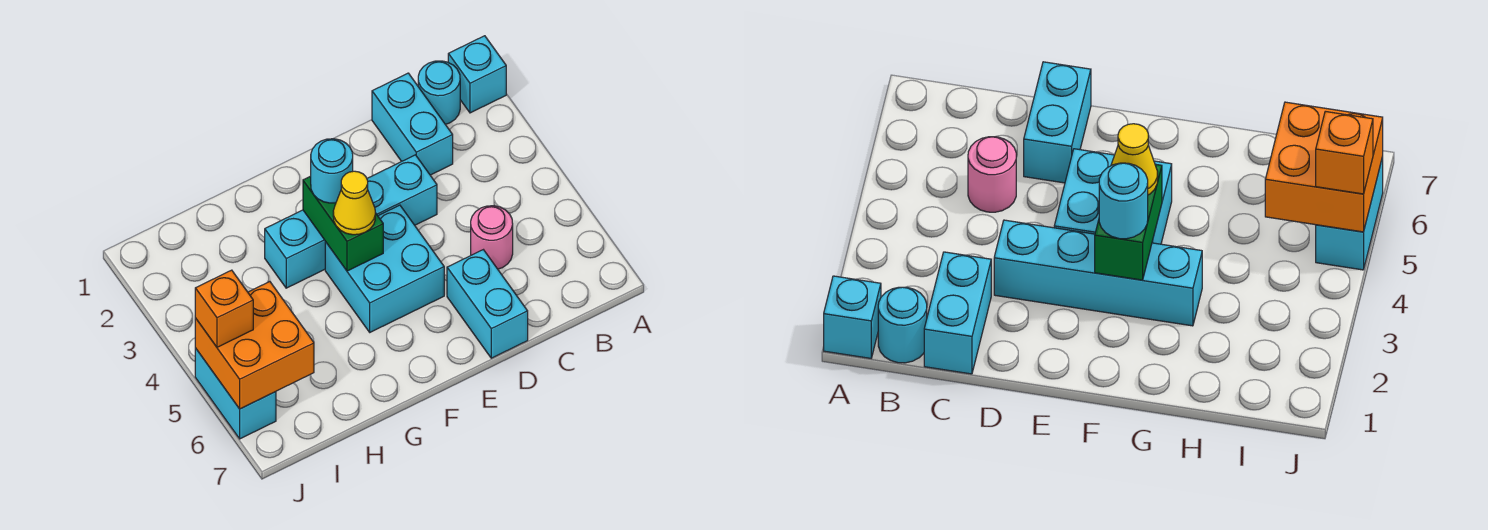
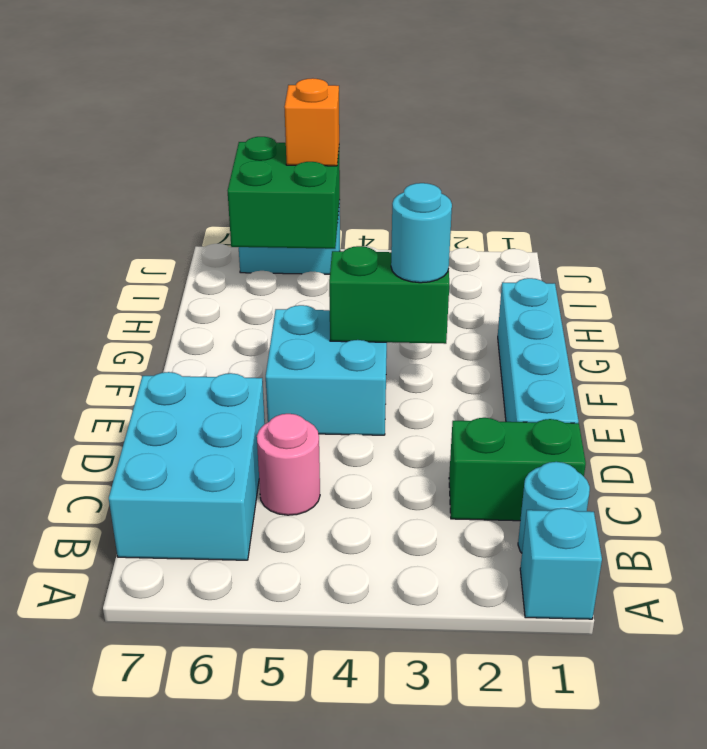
cyan 1x2 brick [372,73,453,175] -> green 1x2 brick [449,418,586,521]
cyan 1x4 brick [265,155,437,288] -> cyan 1x4 brick moved to [498,278,579,423]
cyan 1x2 brick [447,250,528,358] -> cyan 2x3 brick [109,372,265,560]
yellow 1x1 cone [333,171,375,235] -> none
orange 2x2 brick [195,282,314,409] -> green 2x2 brick [228,137,340,249]

